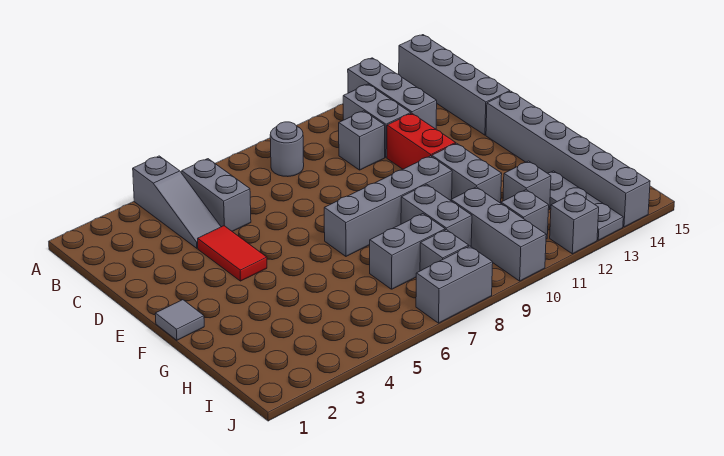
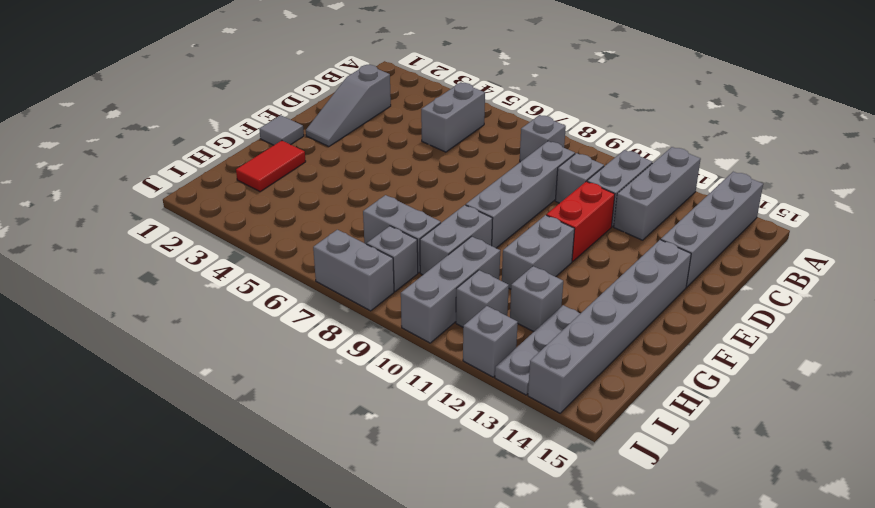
grey 1x3 slope [133,156,221,248] -> grey 1x3 slope moved to [306,65,391,147]
grey 1x1 round brick [270,122,304,177] -> grey 1x1 brick [520,115,566,162]
red 1x2 tile [198,226,267,281] -> red 1x2 tile moved to [236,141,306,192]
grey 1x4 brick [324,156,452,256] -> grey 1x4 brick turned to [466,141,575,248]

